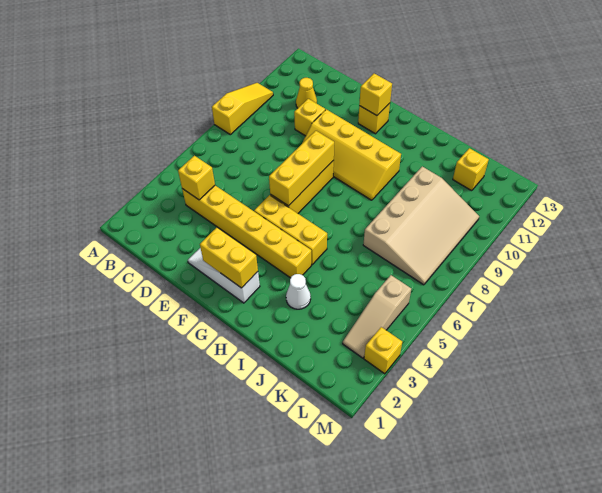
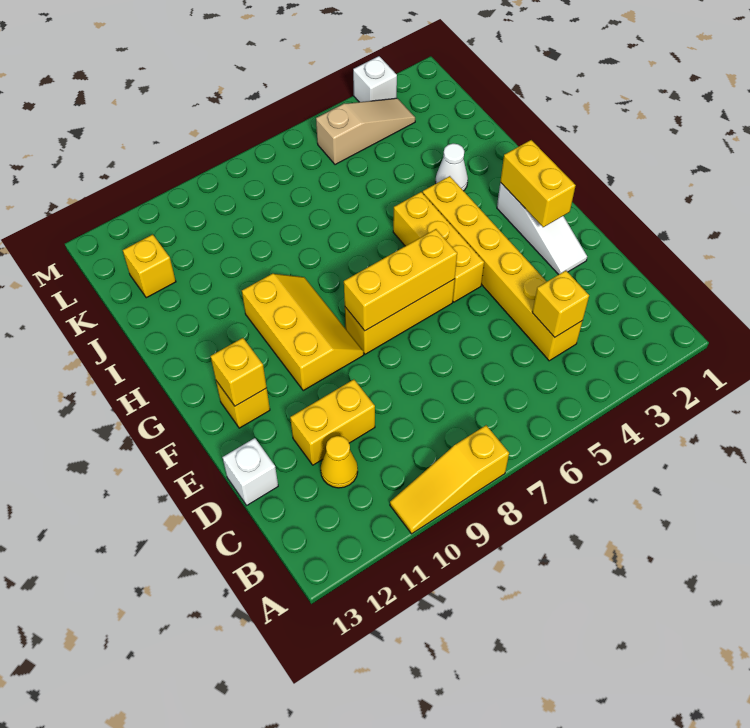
yellow 1x1 brick [294,99,325,136] -> yellow 1x2 brick [290,379,375,465]
none -> white 1x1 brick [222,438,278,505]
yellow 2x4 slope [303,109,401,200] -> yellow 2x3 slope [242,274,364,391]
tan 3x4 slope [363,166,479,285] -> none
yellow 1x1 brick [364,327,402,374] -> white 1x1 brick [353,56,397,102]

